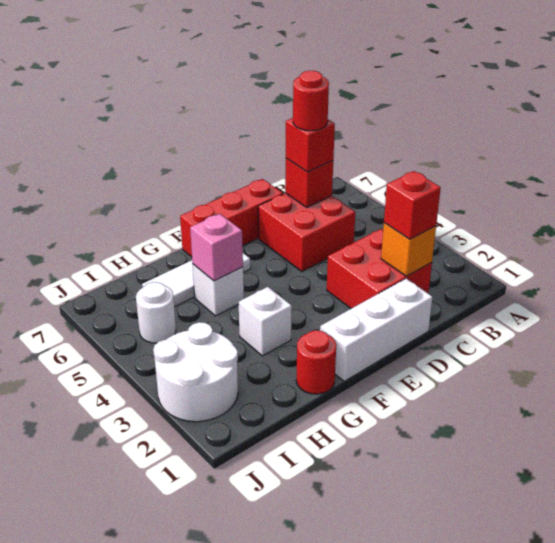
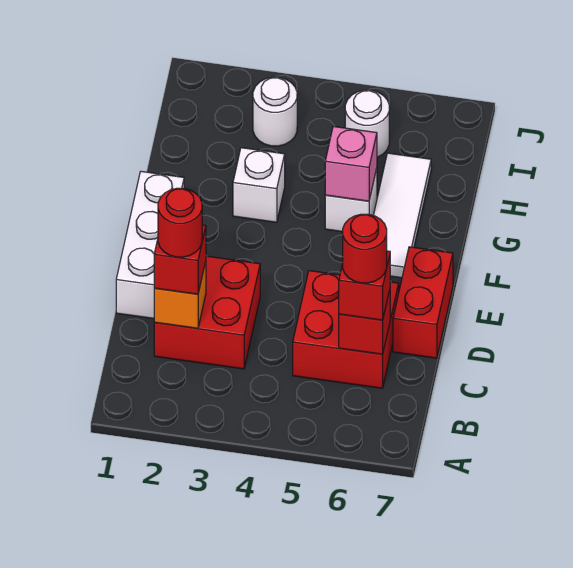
red 1x3 brick [180,179,283,257] -> red 1x2 brick [393,247,453,358]
red 1x1 round brick [296,330,336,394] -> red 1x1 round brick moved to [158,188,202,257]
white 2x2 round brick [153,322,238,422] -> white 1x1 round brick [253,77,297,146]

